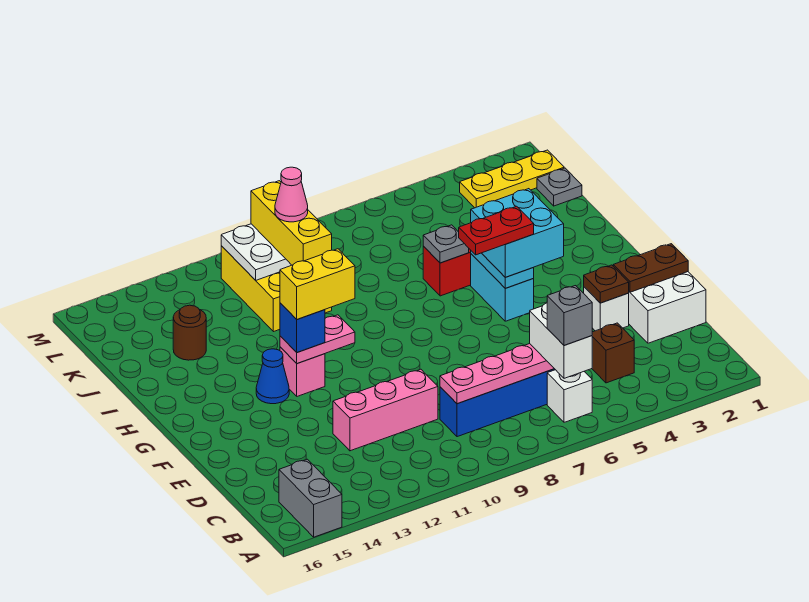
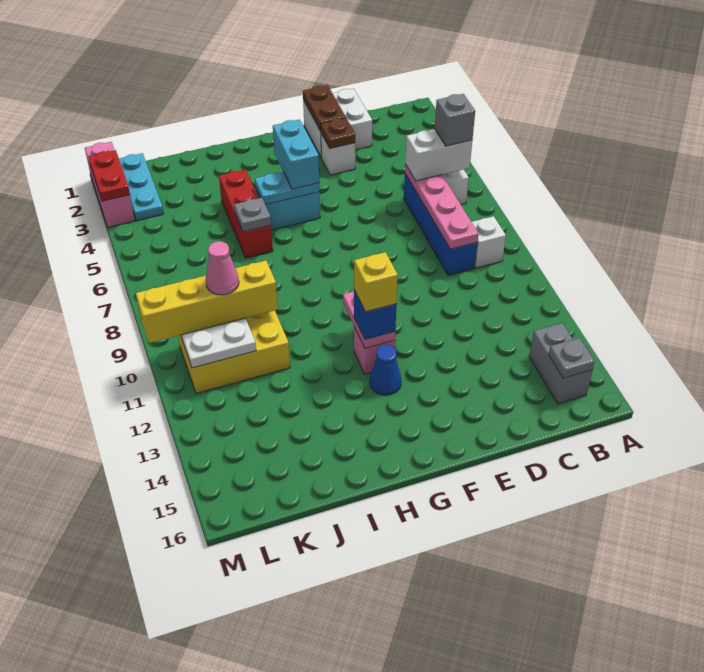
grey 1x2 brick [279,459,342,537] -> grey 1x2 brick turned to [529,323,592,404]
none -> white 1x1 brick [472,216,506,268]
brown 1x1 brick [592,323,634,383] -> none
pink 1x3 brick [333,369,438,451] -> pink 1x3 brick moved to [85,142,135,227]
cyan 2x2 brick [471,189,564,277] -> cyan 1x2 brick [273,119,319,189]
red 1x2 plate [459,206,534,255] -> red 1x2 plate moved to [88,150,130,201]
yellow 1x2 brick [280,249,355,319] -> yellow 1x1 brick [354,252,398,312]
yellow 1x3 brick [251,181,332,265] -> yellow 1x4 brick [136,261,278,343]
brown 1x1 round brick [173,305,206,360] -> none
grey 1x1 plate [537,168,582,206] -> grey 1x1 plate moved to [549,338,595,378]
yellow 1x3 plate [460,150,564,208] -> cyan 1x3 plate [119,153,164,221]

